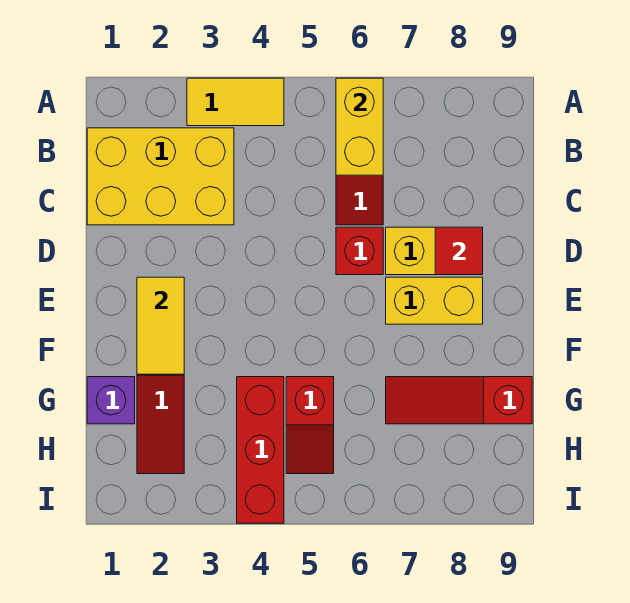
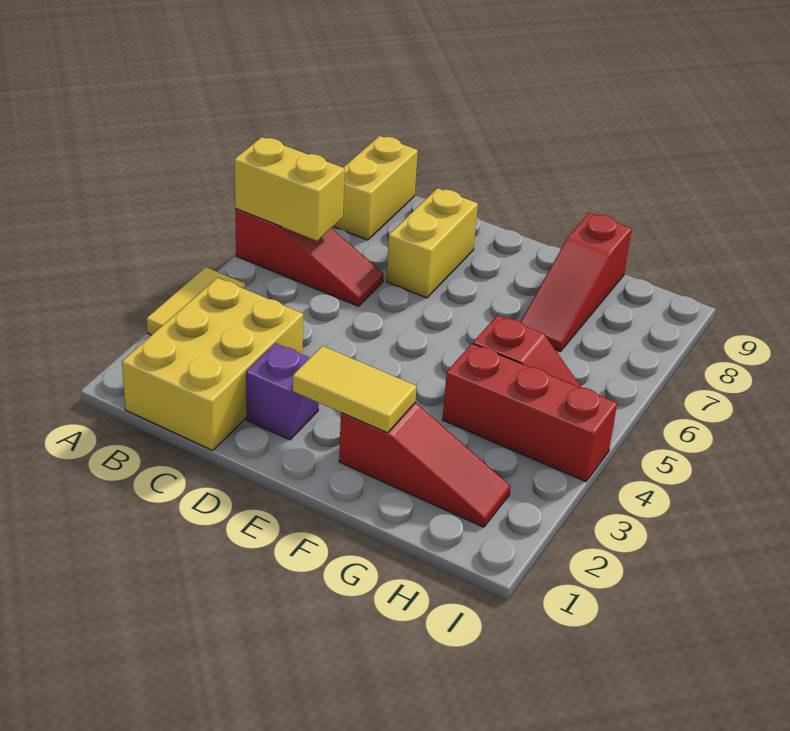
red 1x1 brick [336,227,383,275] -> none
red 1x1 tile [435,227,483,275] -> none
yellow 1x2 brick [386,277,483,324] -> yellow 1x2 brick moved to [333,136,418,240]
purple 1x1 brick [87,377,135,424] -> purple 1x1 brick moved to [246,343,319,440]

